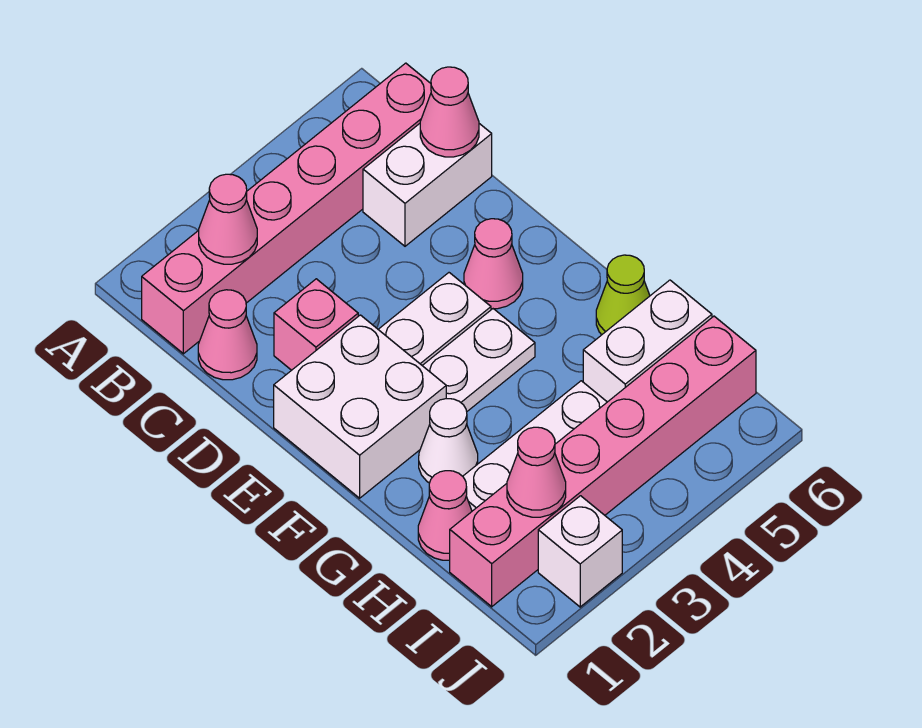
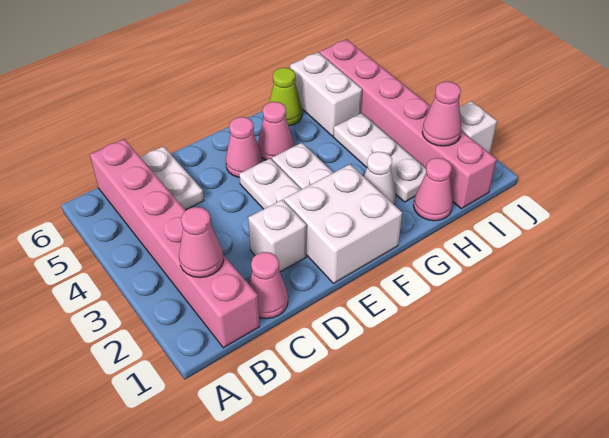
white 1x2 brick [363,124,492,246] -> white 1x2 plate [140,146,204,210]
pink 1x1 cone [420,67,479,157] -> pink 1x1 cone moved to [258,102,294,160]
pink 1x1 brick [274,279,358,370] -> white 1x1 brick [248,200,306,272]

